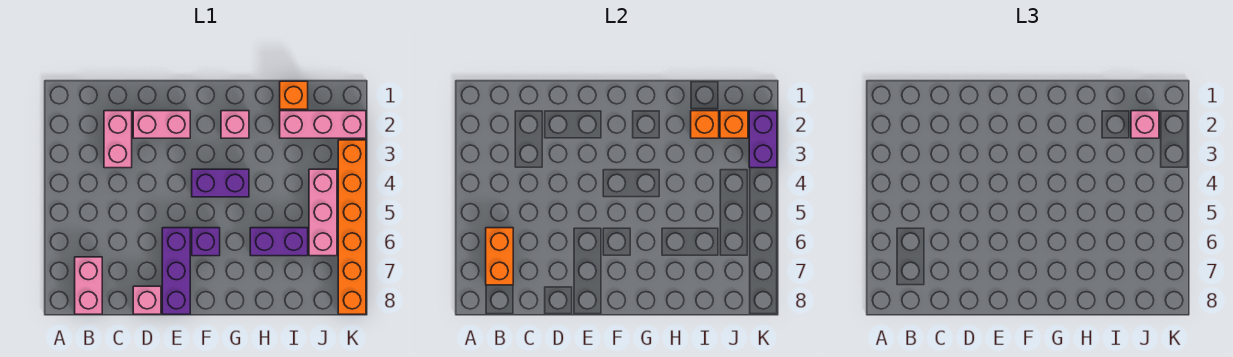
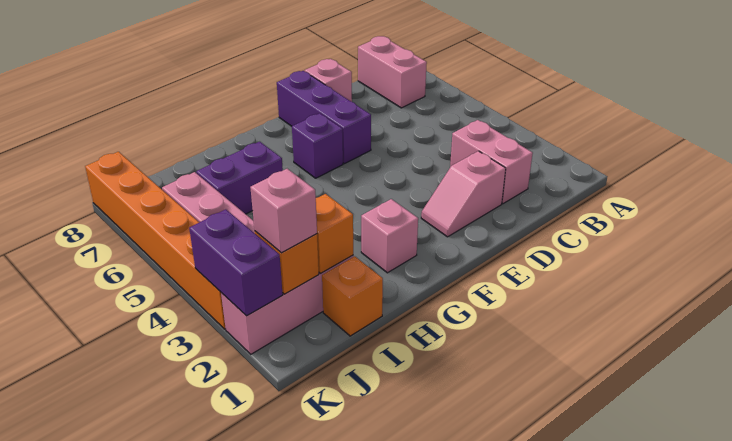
orange 1x2 brick [486,228,513,285] -> none
pink 1x2 brick [133,111,190,138] -> pink 1x2 slope [421,151,506,237]
purple 1x2 brick [192,169,249,197] -> none

